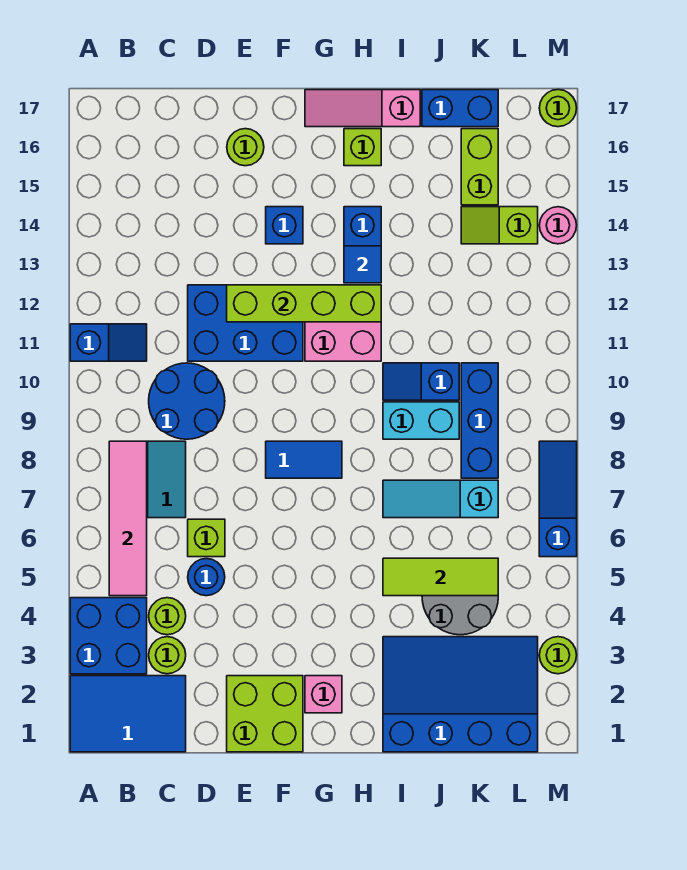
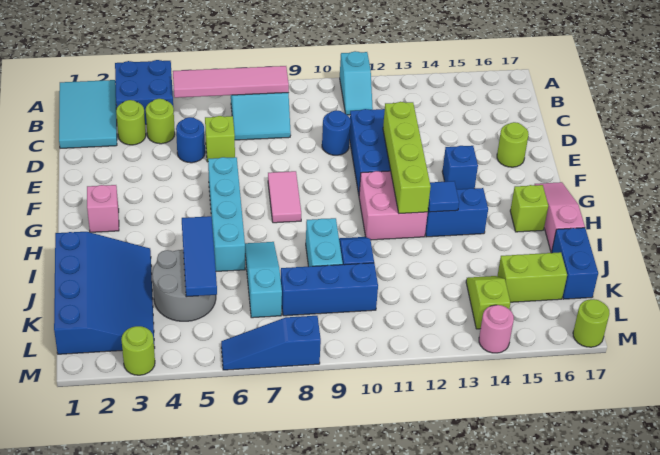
blue 2x3 tile [70,676,186,752] -> cyan 2x3 tile [59,80,117,148]
blue 1x2 slope [70,324,147,361] -> cyan 1x2 slope [340,51,373,115]
blue 2x2 round brick [149,363,225,439] -> blue 1x1 round brick [322,110,351,155]
lime 2x2 brick [227,676,303,752] -> none
none -> cyan 1x4 brick [208,157,245,271]
blue 1x2 tile [266,441,342,478] -> pink 1x2 tile [268,171,301,223]
lime 1x3 tile [383,558,498,596] -> blue 1x3 tile [182,216,217,297]
blue 1x3 slope [539,441,577,557] -> blue 1x3 slope turned to [221,316,321,370]

